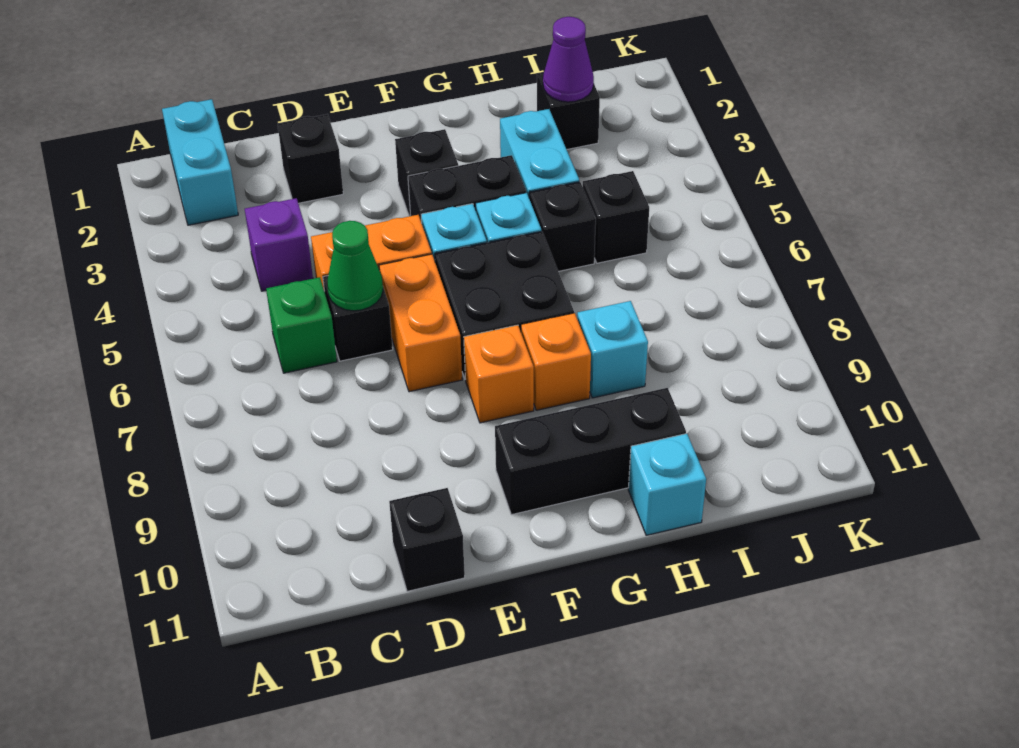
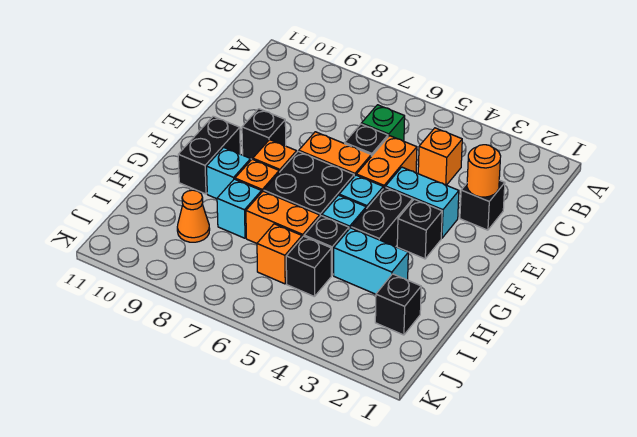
cyan 1x2 brick [162,99,238,225] -> cyan 1x2 brick moved to [386,167,459,238]
purple 1x1 brick [245,198,313,291] -> orange 1x1 brick [418,128,462,185]
none -> orange 1x1 round brick [467,145,501,197]
green 1x1 cone [327,221,383,311] -> none
black 1x1 brick [389,488,465,591] -> black 1x1 brick moved to [242,109,286,159]
black 1x3 brick [495,388,686,515] -> black 1x2 brick [178,116,240,194]
none -> orange 1x2 brick [246,191,320,243]
cyan 1x1 brick [628,434,706,535] -> cyan 1x1 brick moved to [207,147,251,199]
purple 1x1 cone [543,17,594,102] -> none
none -> orange 1x1 brick [257,224,302,284]
none -> orange 1x1 cone [177,190,210,242]

